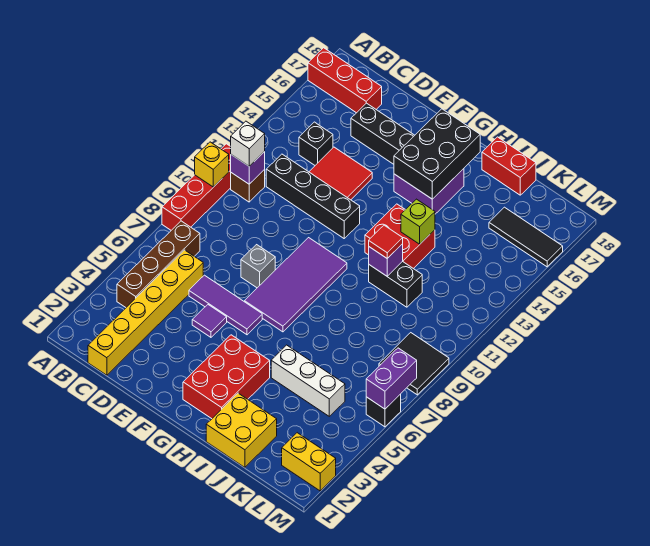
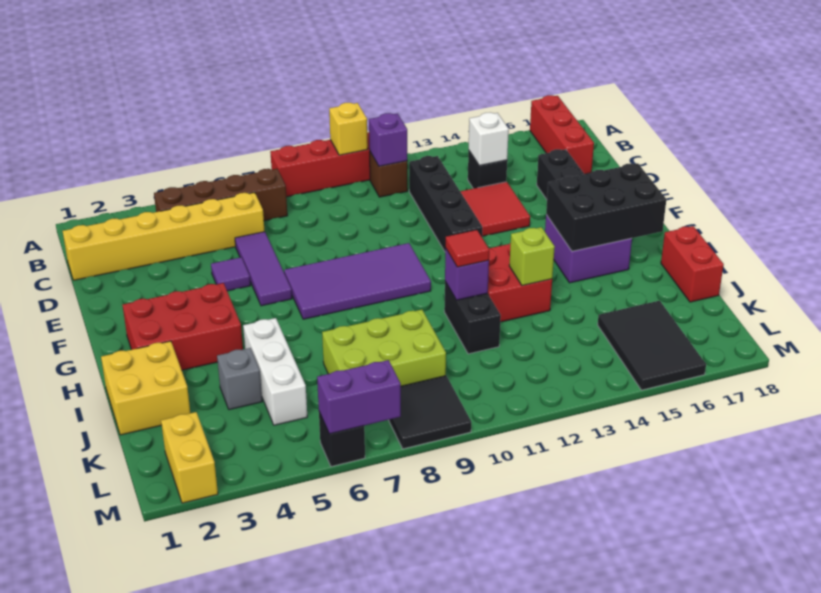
white 1x1 brick [231,121,265,166] -> white 1x1 brick moved to [468,112,509,166]
grey 1x1 brick [241,245,275,288] -> grey 1x1 brick moved to [217,348,262,410]
none -> lime 2x3 brick [322,310,446,386]
black 1x3 tile [489,207,563,267] -> black 2x3 tile [598,301,706,390]

